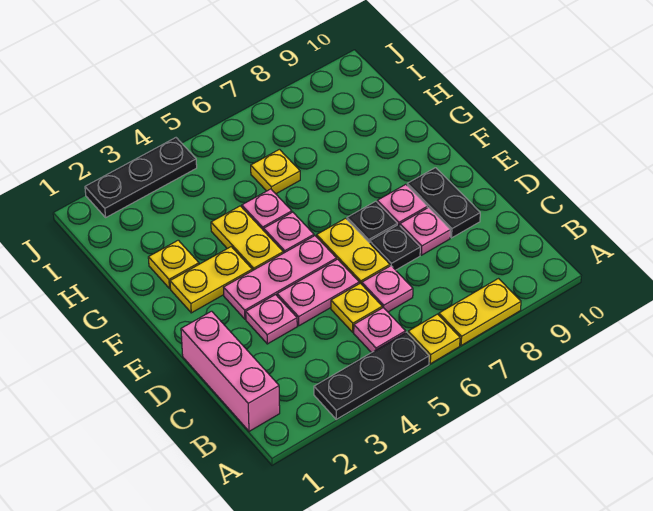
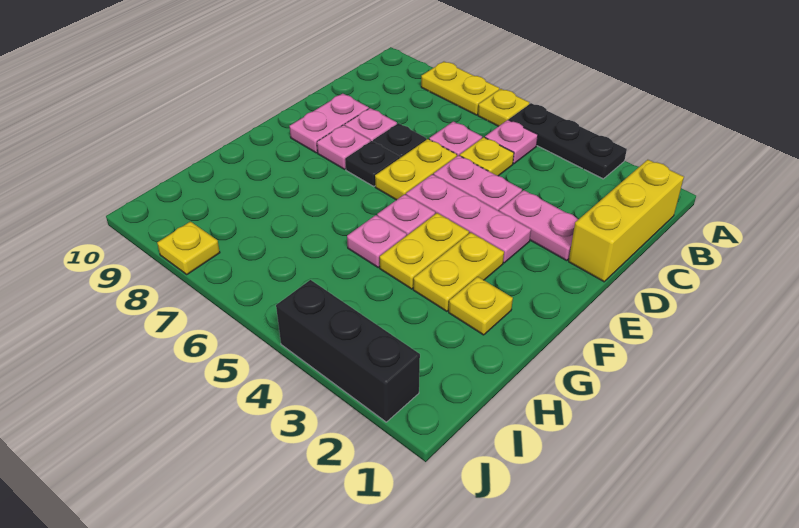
pink 1x3 brick [181,311,280,431] -> yellow 1x3 brick [569,160,684,282]
pink 1x1 plate [246,295,297,344] -> pink 1x2 plate [499,190,578,261]
black 1x2 plate [407,168,480,238] -> pink 1x2 plate [289,94,369,153]
yellow 1x2 plate [170,247,252,313] -> yellow 1x2 plate turned to [413,232,504,311]
yellow 1x1 plate [251,149,300,194] -> yellow 1x1 plate moved to [157,222,220,274]
black 1x3 plate [85,138,197,217] -> black 1x3 brick [276,280,420,422]

